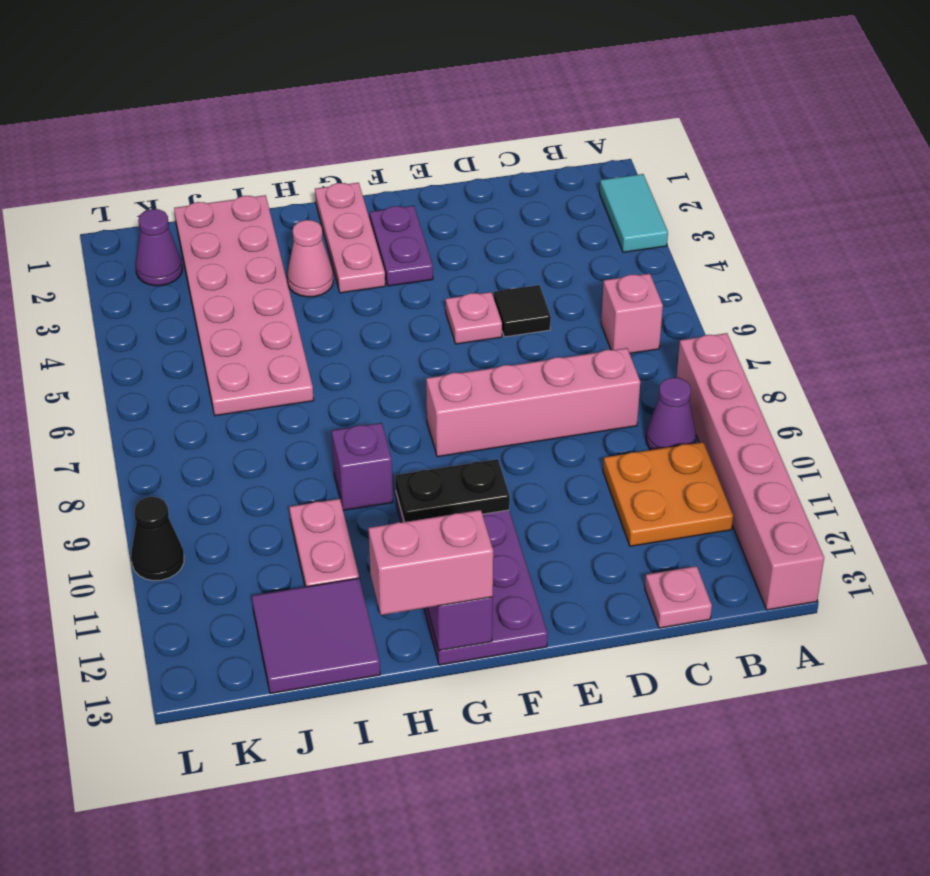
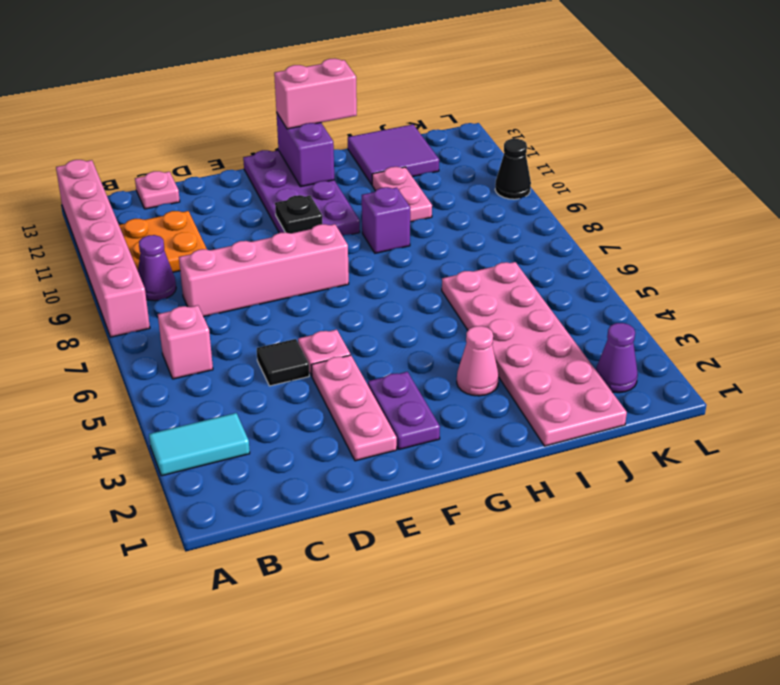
cyan 1x2 tile [600,174,668,252] -> cyan 1x2 tile turned to [149,413,250,476]
black 1x2 plate [395,459,510,522] -> black 1x1 plate [275,195,322,233]
pink 1x3 plate [315,183,385,293] -> pink 1x3 plate moved to [311,355,397,461]

